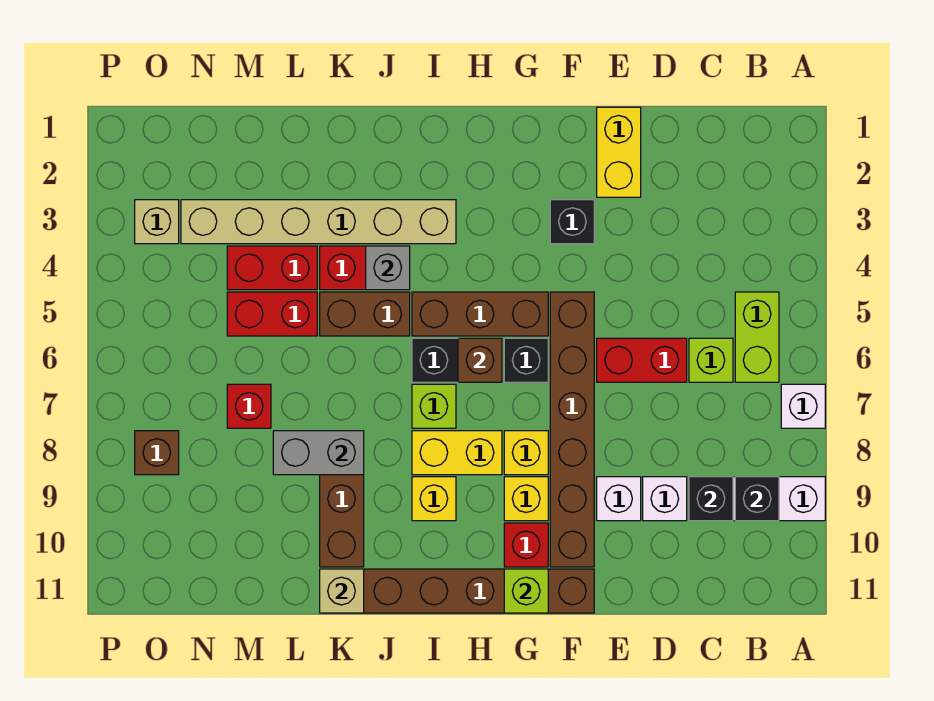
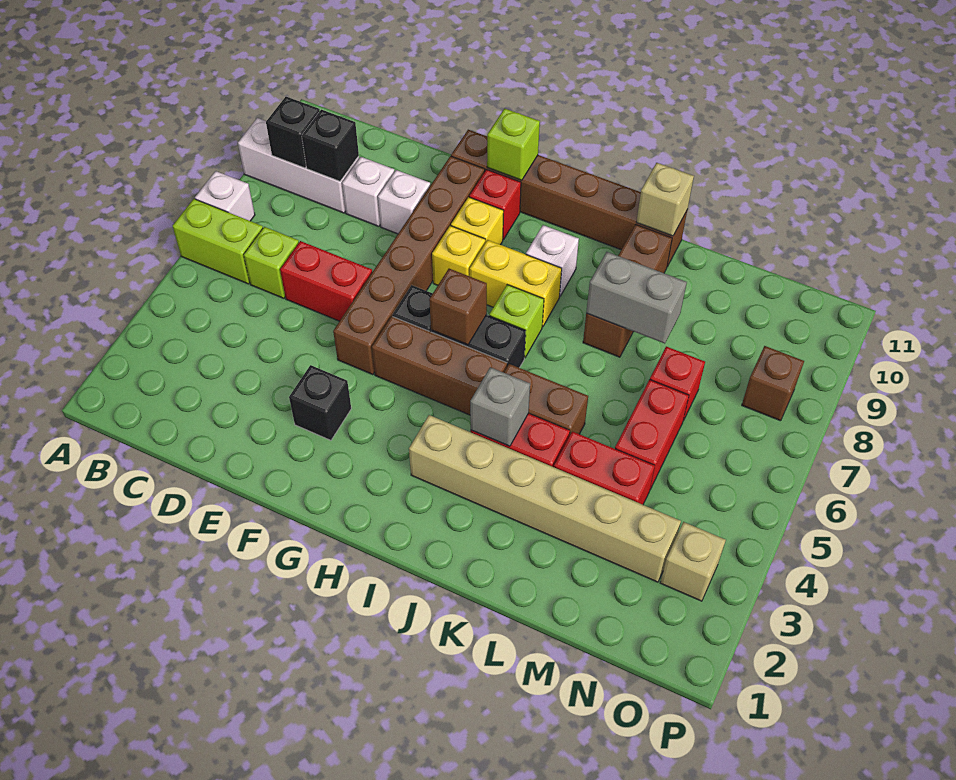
lime 1x2 brick [735,292,779,382] -> lime 1x2 brick turned to [173,199,263,284]
yellow 1x2 brick [597,107,641,197] -> none
yellow 1x1 brick [412,477,456,521] -> white 1x1 brick [526,225,579,297]
red 1x2 brick [227,292,317,336] -> red 1x2 brick turned to [615,379,689,489]

